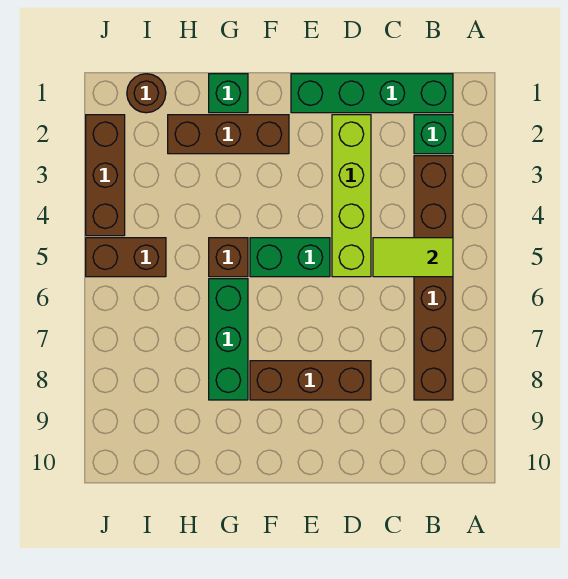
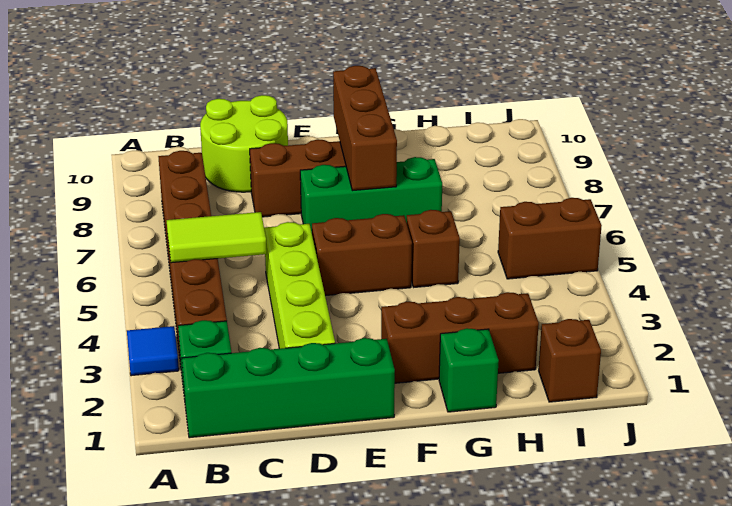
none -> blue 1x1 tile [127,326,179,376]
none -> lime 2x2 round brick [200,95,288,192]
green 1x2 brick [250,238,330,277] -> brown 1x2 brick [312,214,412,296]
green 1x3 brick [209,279,248,400] -> green 1x3 brick turned to [300,157,442,233]
brown 1x1 round brick [127,74,166,113] -> brown 1x1 brick [539,319,601,402]
brown 1x3 brick [86,115,125,236] -> brown 1x3 brick moved to [333,66,397,191]

